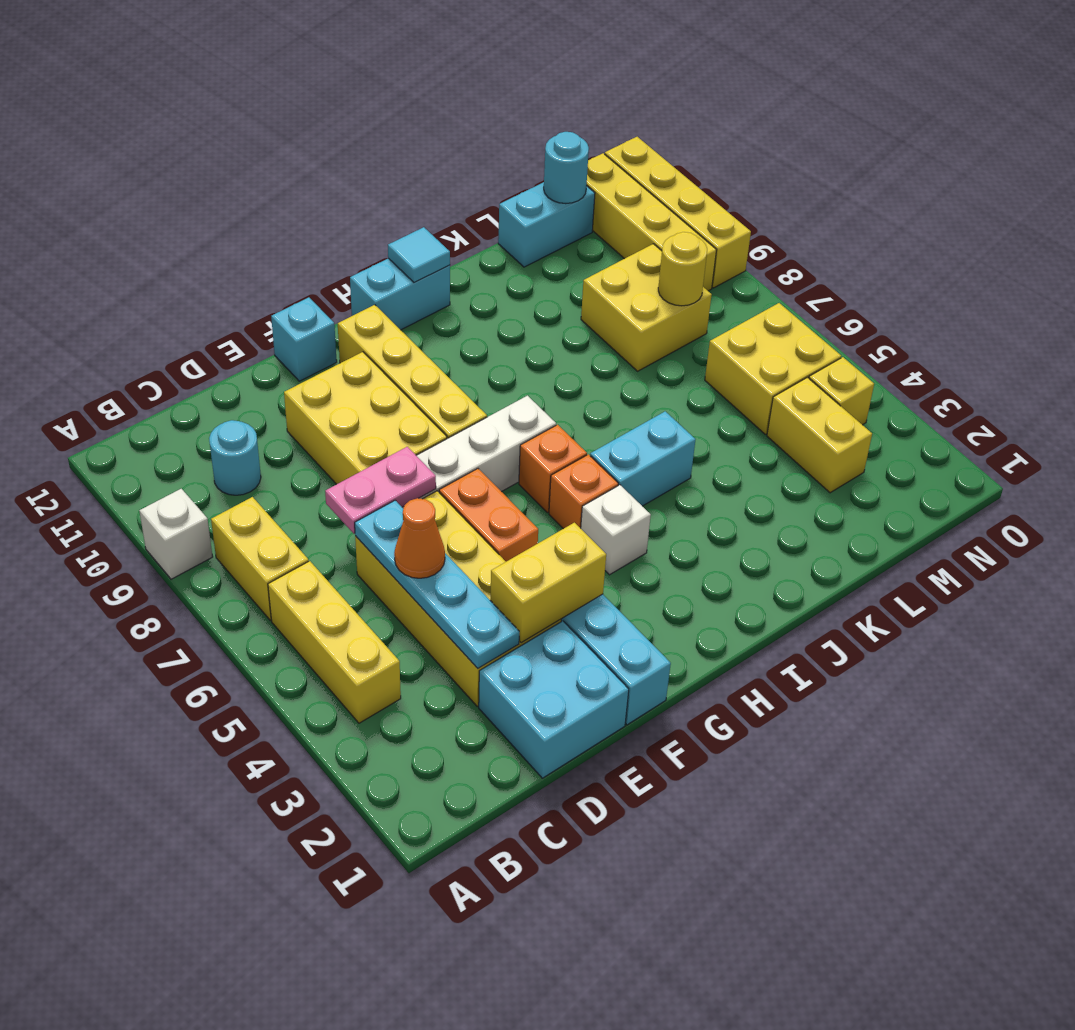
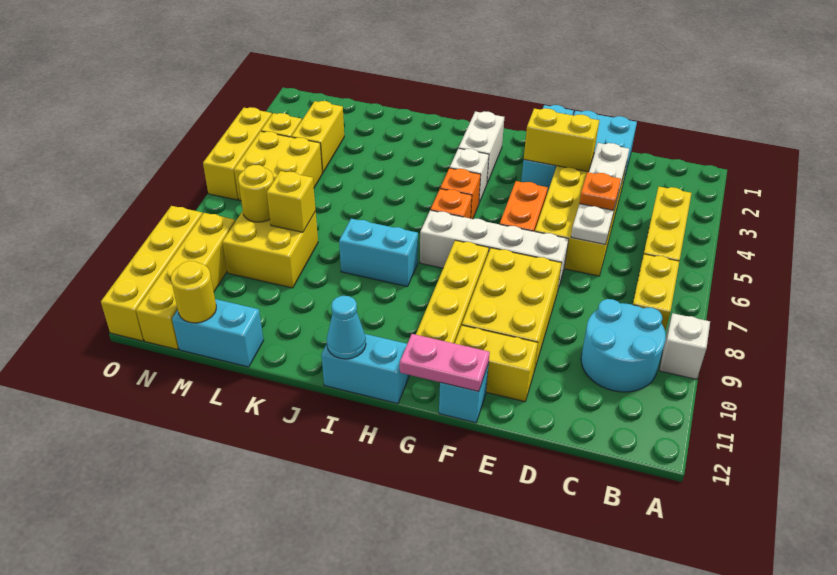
cyan 1x1 round brick [209,420,261,495] -> cyan 2x2 round brick [581,299,666,392]
cyan 1x4 plate [355,500,519,668] -> white 1x4 plate [571,143,629,244]
orange 1x1 cone [394,498,445,578] -> orange 1x1 plate [579,172,621,210]
pink 1x2 plate [325,447,436,534] -> pink 1x2 plate moved to [400,334,490,392]
none -> yellow 1x2 brick [455,325,538,402]
none -> white 1x2 brick [459,111,504,183]
cyan 1x2 brick [590,411,696,506] -> cyan 1x2 brick moved to [339,219,418,286]
cyan 1x1 tile [388,227,450,282] -> cyan 1x1 cone [327,296,366,359]
none -> yellow 1x1 brick [267,171,316,232]
cyan 1x1 round brick [544,132,589,204] -> yellow 1x1 round brick [171,261,216,323]
none -> yellow 1x3 brick [203,107,272,200]

